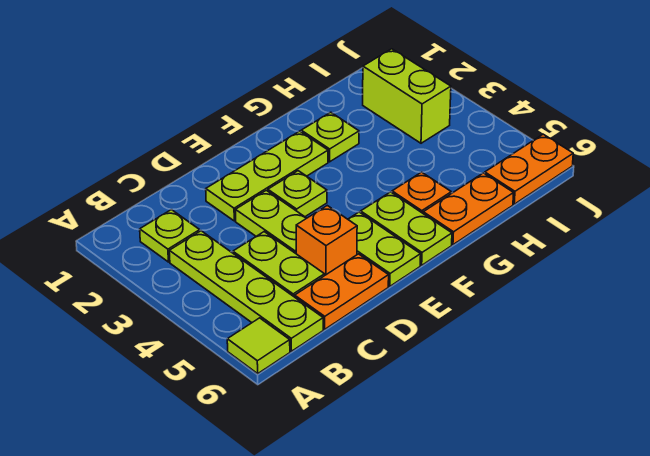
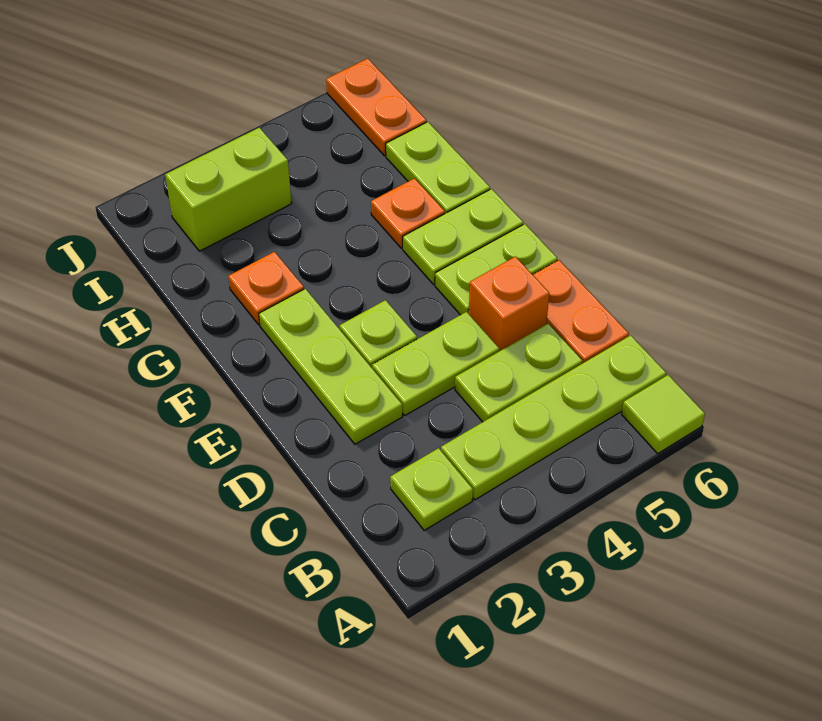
lime 1x1 plate [301,112,359,162] -> orange 1x1 plate [228,252,304,325]
orange 1x2 plate [423,173,514,245] -> lime 1x2 plate [386,122,490,213]

